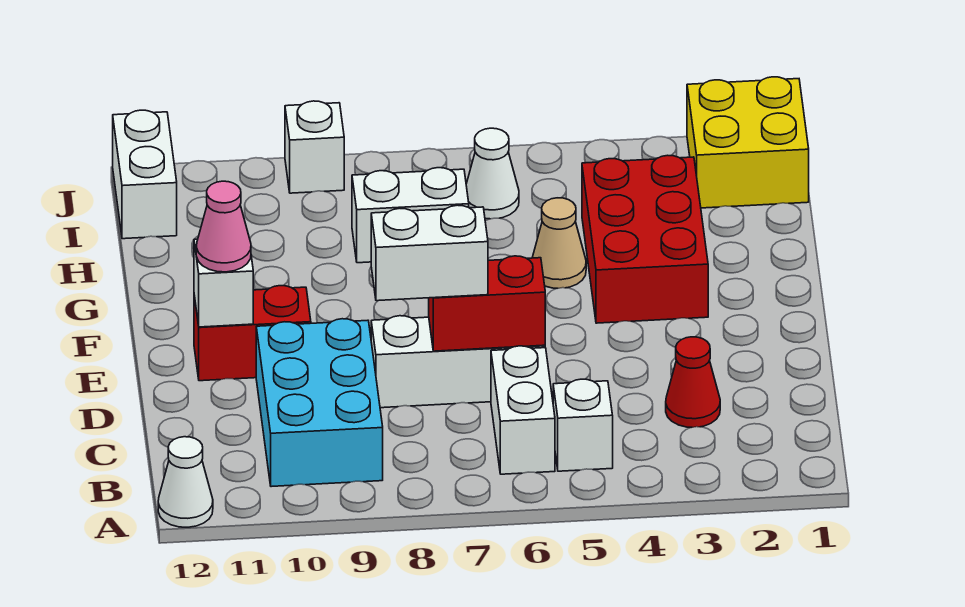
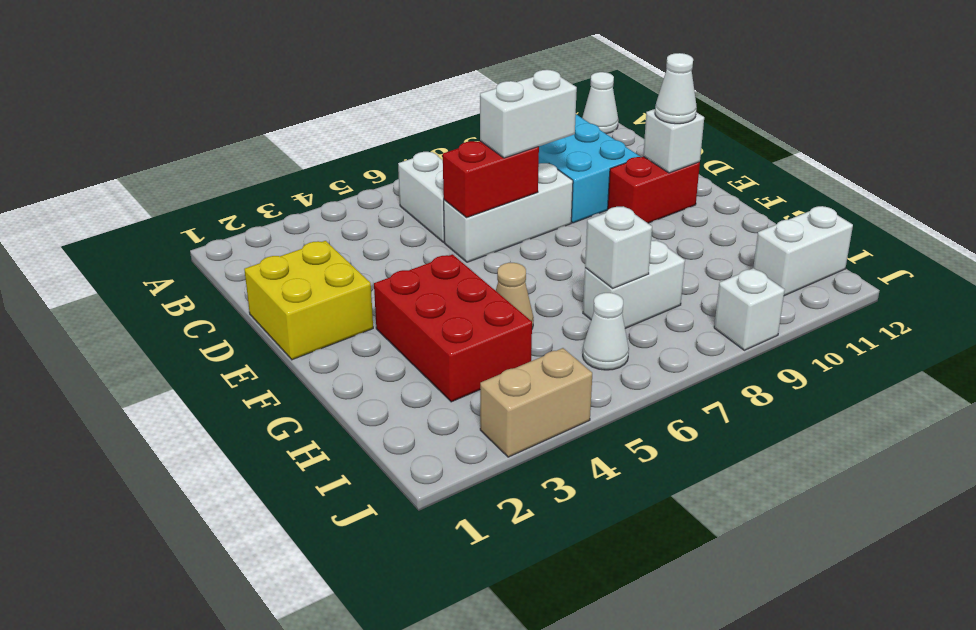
white 1x1 brick [553,379,613,471] -> white 1x1 brick moved to [585,206,652,288]
red 1x1 cone [666,337,720,427] -> none
pink 1x1 cone [196,181,251,272] -> white 1x1 cone [655,53,697,124]
yellow 2x2 brick [687,77,809,208] -> yellow 2x2 brick moved to [244,241,373,360]
white 1x2 brick [113,110,177,239] -> white 1x2 brick turned to [753,206,853,296]
none -> tan 1x2 brick [480,348,592,457]

